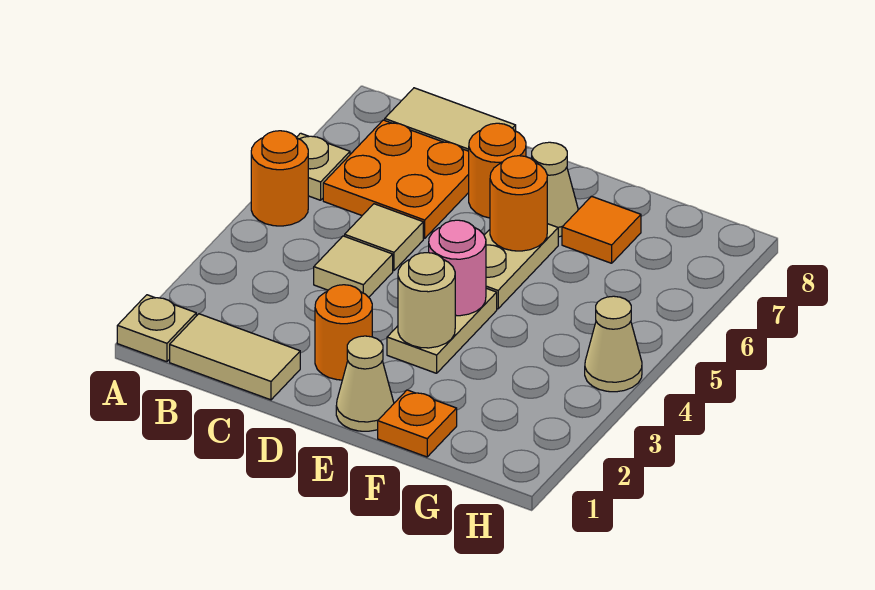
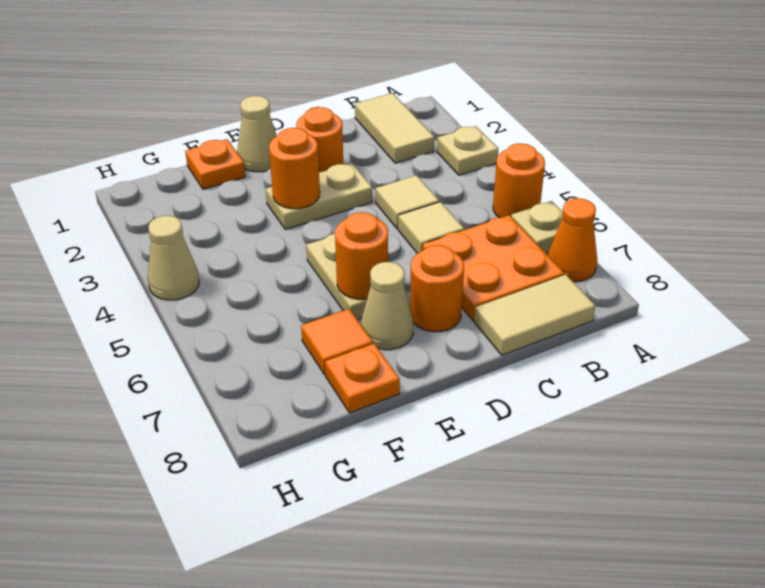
tan 1x1 plate [117,295,196,362] -> tan 1x1 plate moved to [437,126,498,175]
none -> orange 1x1 cone [548,198,597,282]
tan 1x2 tile [170,314,300,400] -> tan 1x2 tile turned to [355,93,434,163]
tan 1x2 plate [387,288,497,373] -> tan 1x2 plate turned to [266,163,372,230]
tan 1x1 round brick [398,253,455,348] -> orange 1x1 round brick [269,128,320,209]
pink 1x1 round brick [429,220,486,316] -> none
none -> orange 1x1 plate [325,344,400,413]

